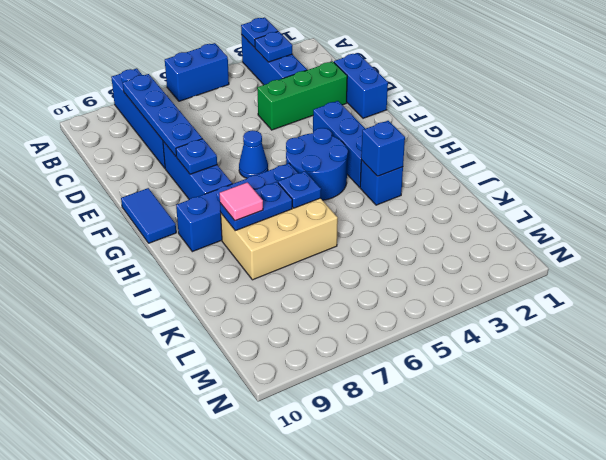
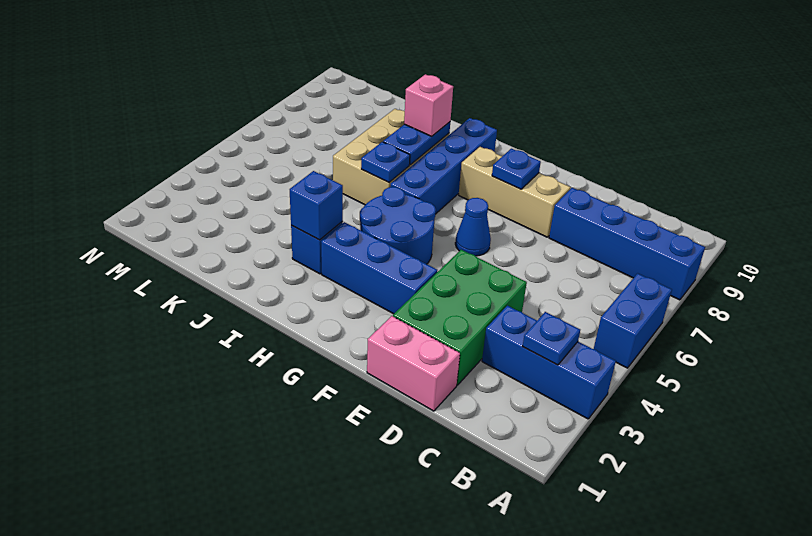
blue 1x1 plate [241,17,278,48] -> none
blue 1x4 plate [123,74,202,156] -> none
blue 1x2 brick [334,53,388,118] -> pink 1x2 brick [367,316,460,411]
green 1x3 brick [257,61,347,130] -> green 2x3 brick [393,250,527,385]
blue 1x3 brick [163,141,232,199] -> tan 1x3 brick [459,147,570,237]
blue 1x2 tile [121,188,176,243] -> none
pink 1x1 tile [220,182,263,221] -> pink 1x1 brick [404,74,453,136]

